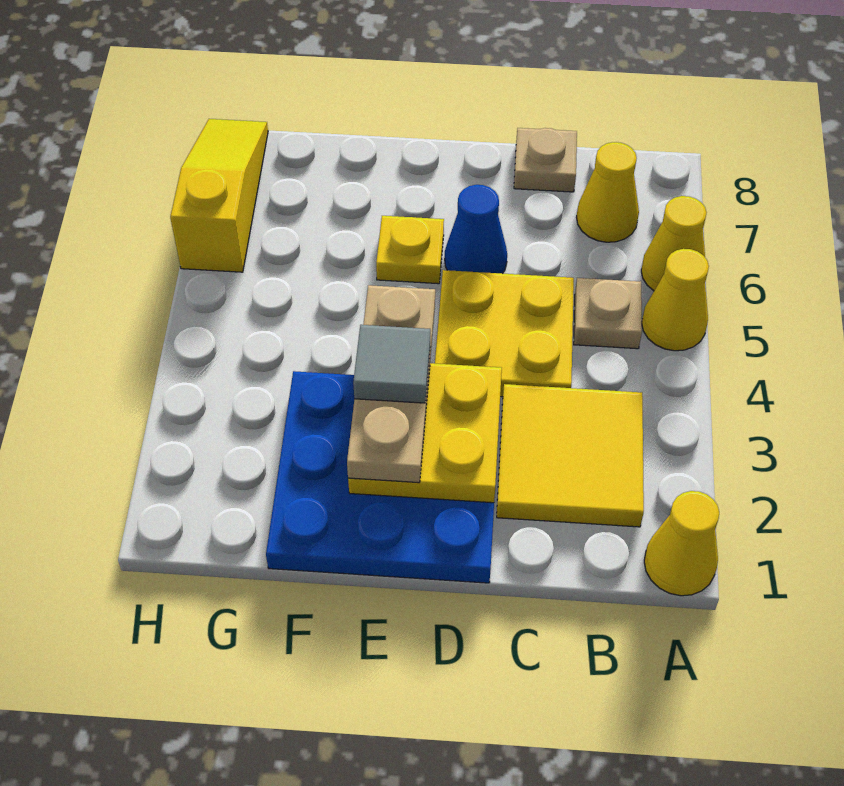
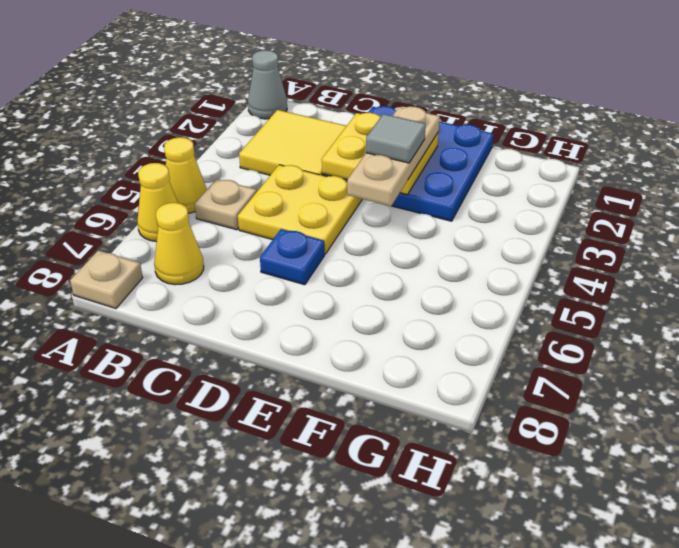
yellow 1x1 cone [644,491,719,596] -> grey 1x1 cone [248,50,287,119]
tan 1x1 plate [514,128,577,192] -> tan 1x1 plate moved to [70,250,143,308]
blue 1x1 cone [445,185,507,274] -> blue 1x1 plate [260,229,325,285]
yellow 1x1 plate [376,216,444,284] -> none
yellow 1x3 slope [170,119,268,272] -> none

